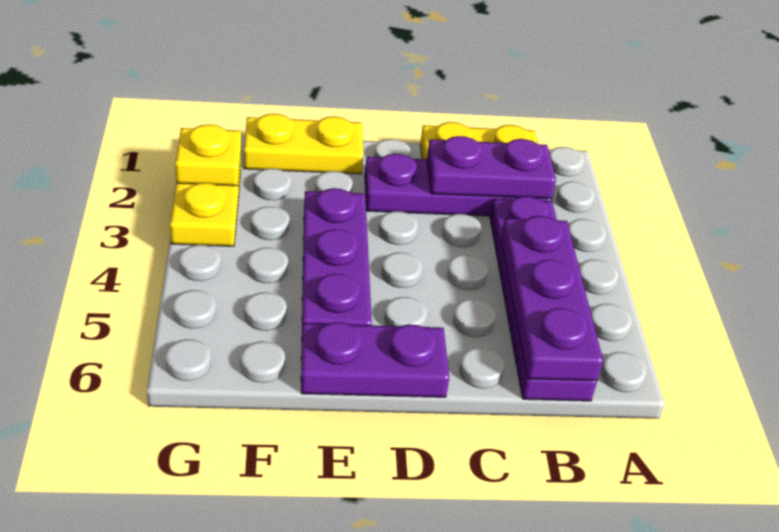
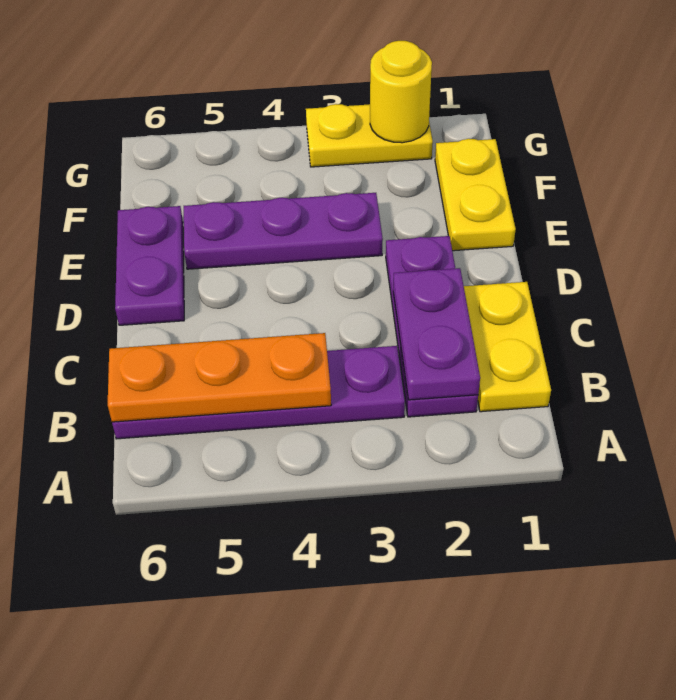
purple 1x3 plate [501,216,603,381] -> orange 1x3 plate [108,333,331,422]
yellow 1x1 plate [175,125,241,186] -> yellow 1x1 round brick [370,41,432,143]

